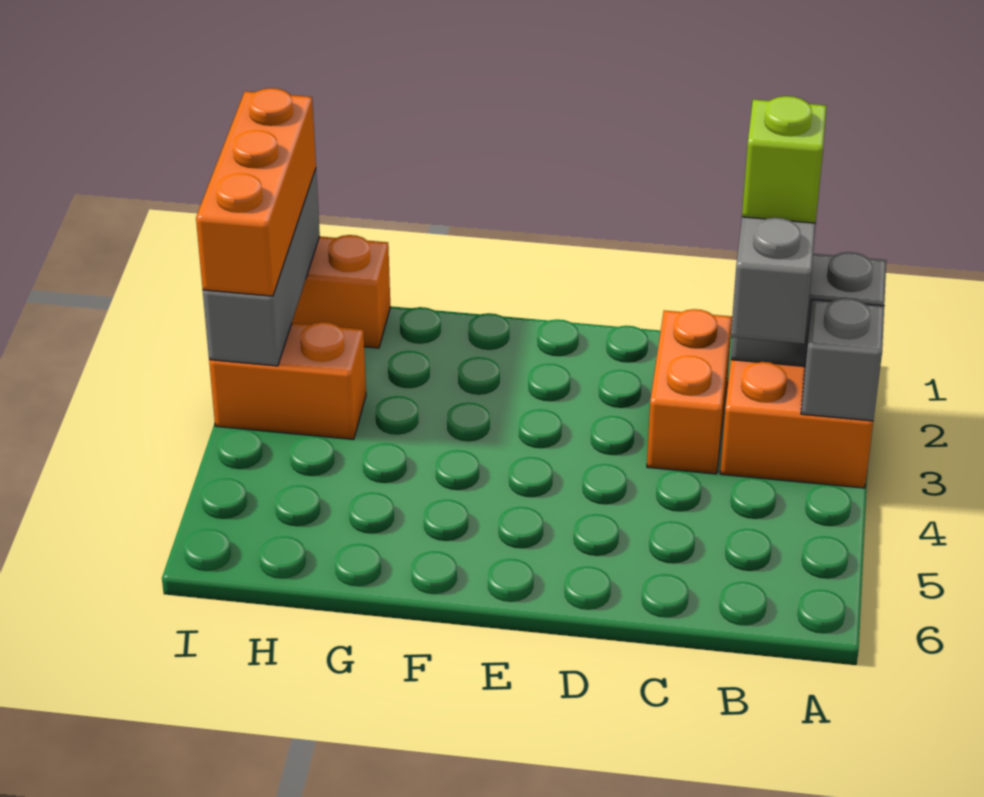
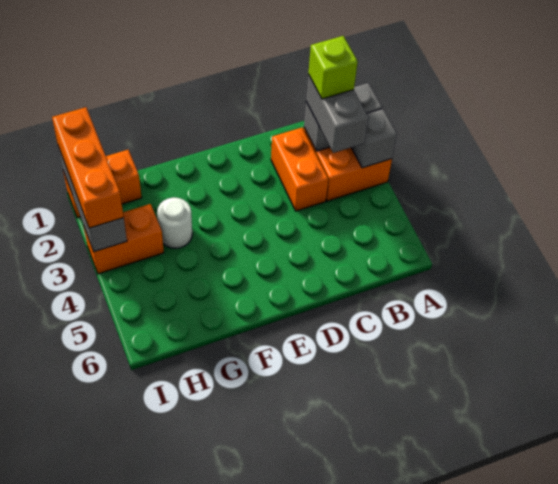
none -> white 1x1 round brick [157,197,192,248]

